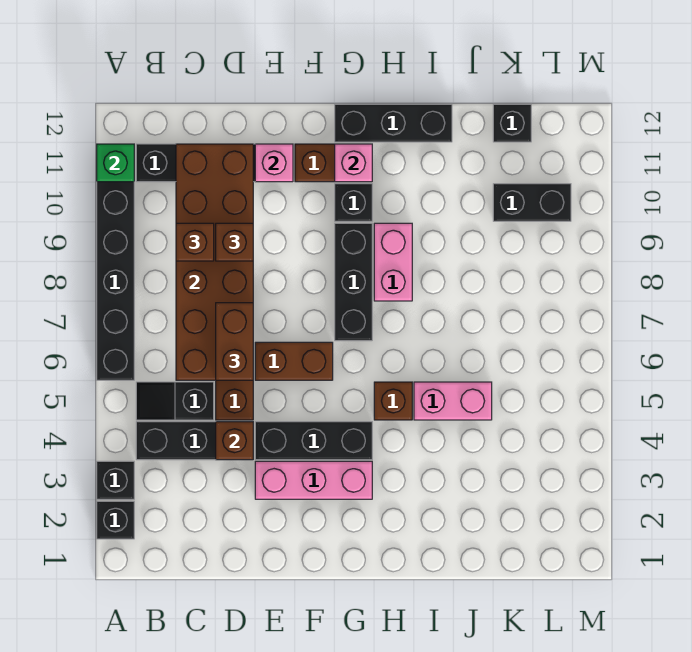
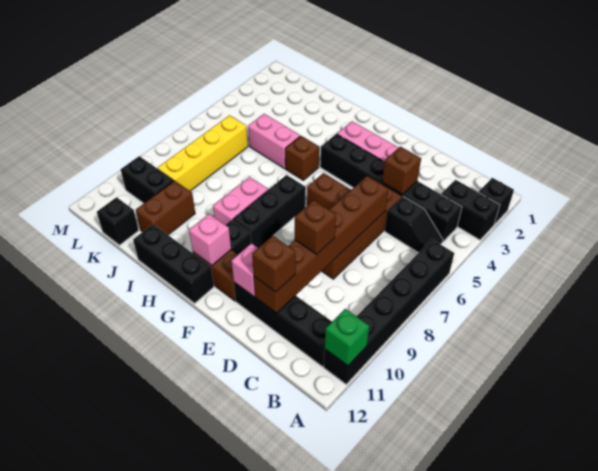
black 1x1 brick [97,461,134,499] -> black 1x2 brick [441,180,500,240]
brown 2x6 brick [176,144,253,380] -> brown 1x6 brick [254,176,388,313]
brown 1x1 brick [176,223,214,261] -> brown 1x1 brick moved to [252,236,296,292]
brown 1x2 brick [216,303,253,380] -> brown 1x2 brick moved to [136,181,195,235]
none -> yellow 1x4 brick [158,115,248,191]

